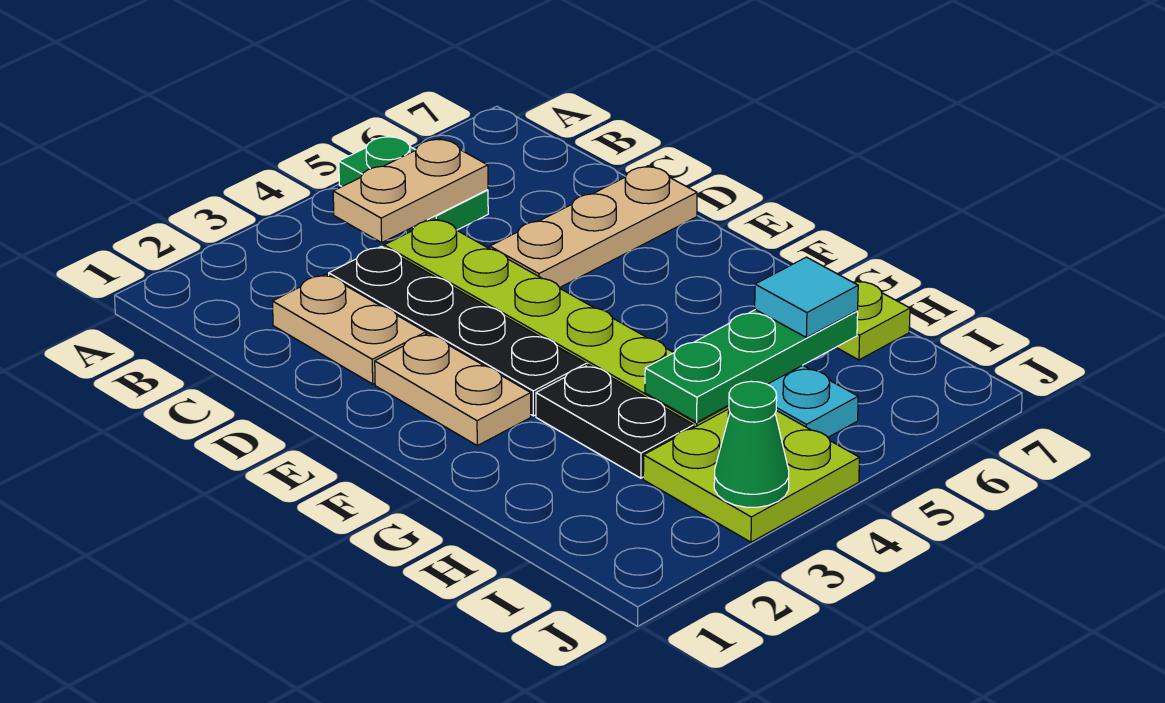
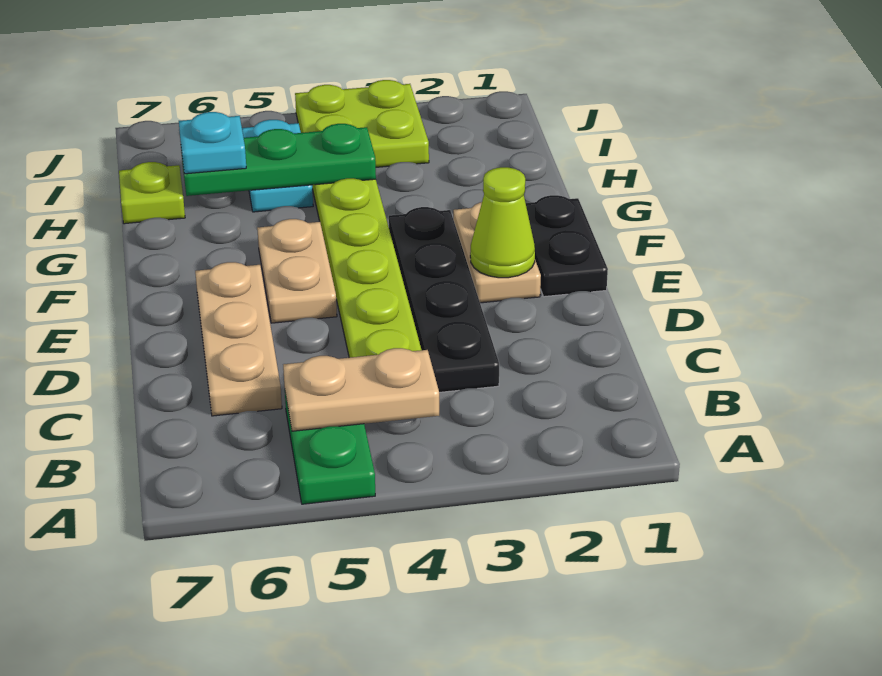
tan 1x2 plate [272,274,426,384] -> tan 1x2 plate moved to [257,219,337,323]
tan 1x3 plate [490,166,697,287] -> tan 1x3 plate turned to [195,262,282,416]
none -> lime 1x1 cone [470,167,535,278]
black 1x2 plate [536,365,694,478] -> black 1x2 plate moved to [526,195,608,297]
cyan 1x1 tile [755,257,858,338] -> cyan 1x1 plate [179,112,246,174]
green 1x1 cone [714,381,789,507] -> none

